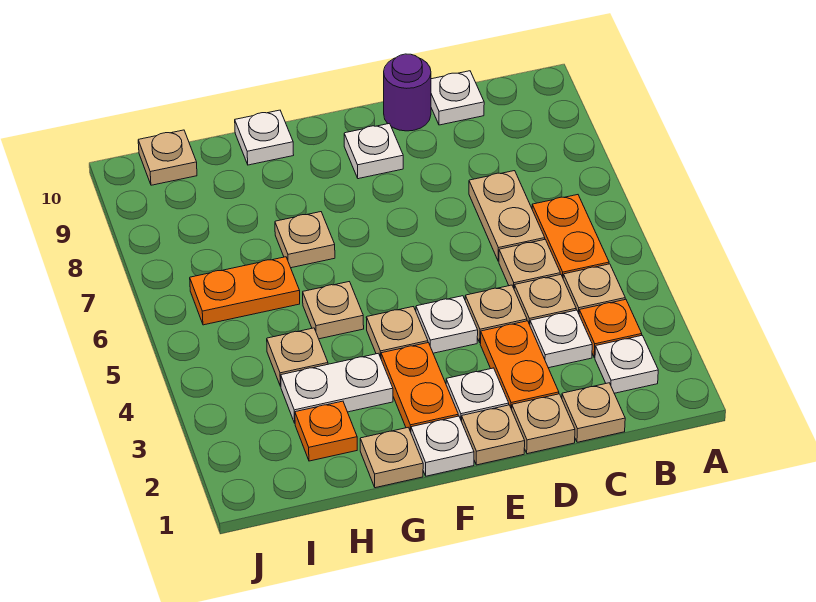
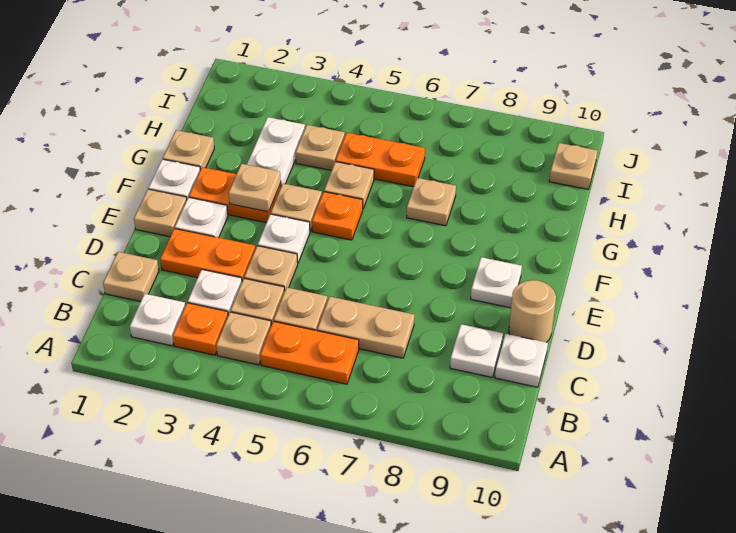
tan 1x1 plate [512,394,575,454] -> tan 1x1 plate moved to [229,164,281,212]
purple 1x1 round brick [384,54,431,131] -> tan 1x1 round brick [509,280,556,342]
white 1x1 plate [235,110,293,165] -> white 1x1 plate moved to [450,324,503,377]
orange 1x1 plate [295,401,357,461] -> orange 1x1 plate moved to [312,192,363,240]
orange 1x2 plate [190,257,300,325] -> orange 1x2 plate turned to [336,133,425,187]

